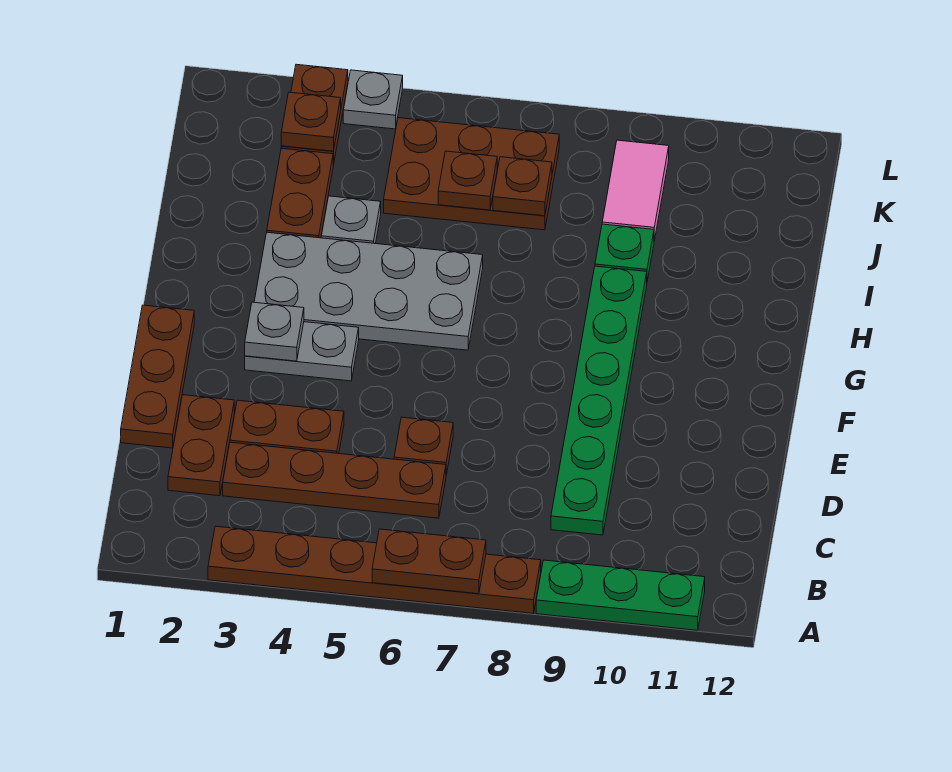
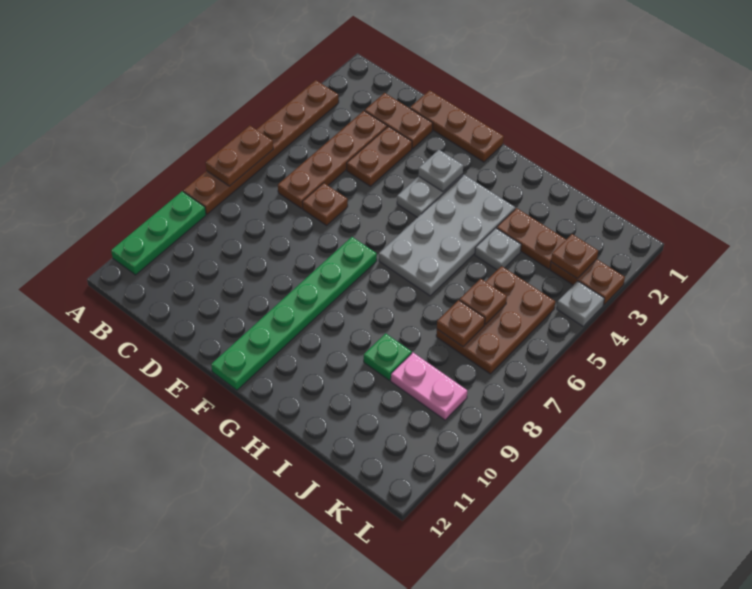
green 1x6 plate [551,266,647,535] -> green 1x6 plate turned to [211,237,377,390]
pink 1x2 tile [602,140,669,241] -> pink 1x2 plate [391,353,467,420]

